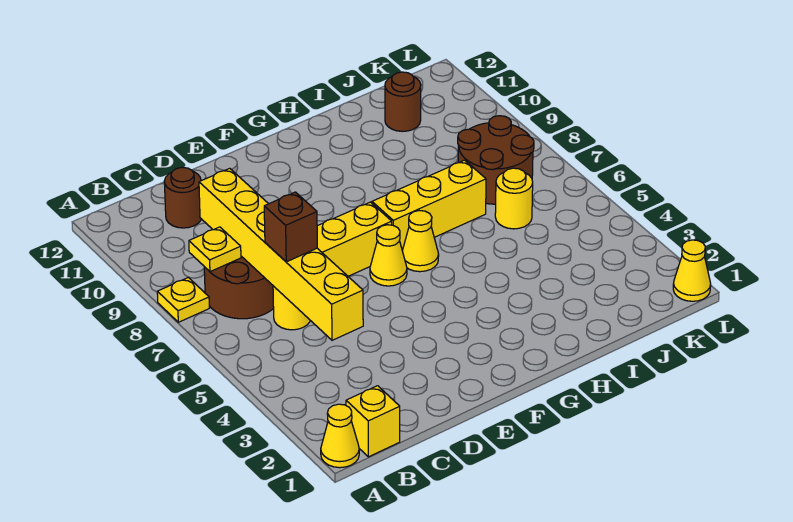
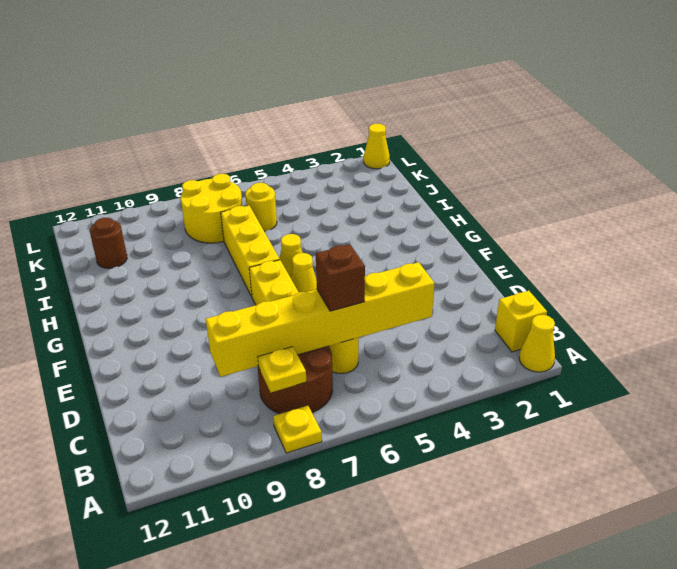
brown 1x1 round brick [164,168,201,228] -> none
brown 2x2 round brick [458,116,534,204] -> yellow 2x2 round brick [181,174,243,243]

